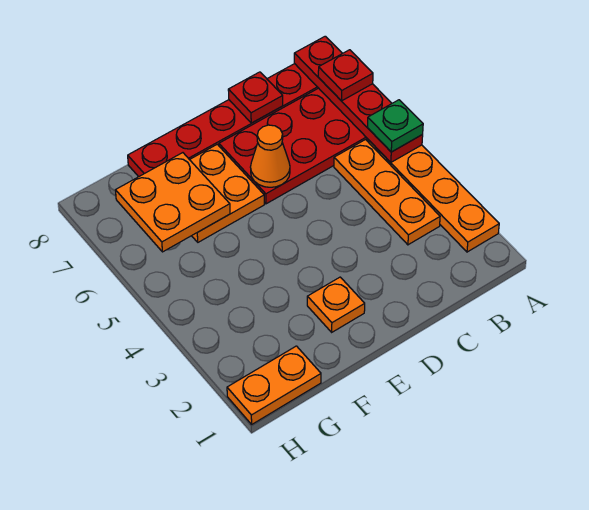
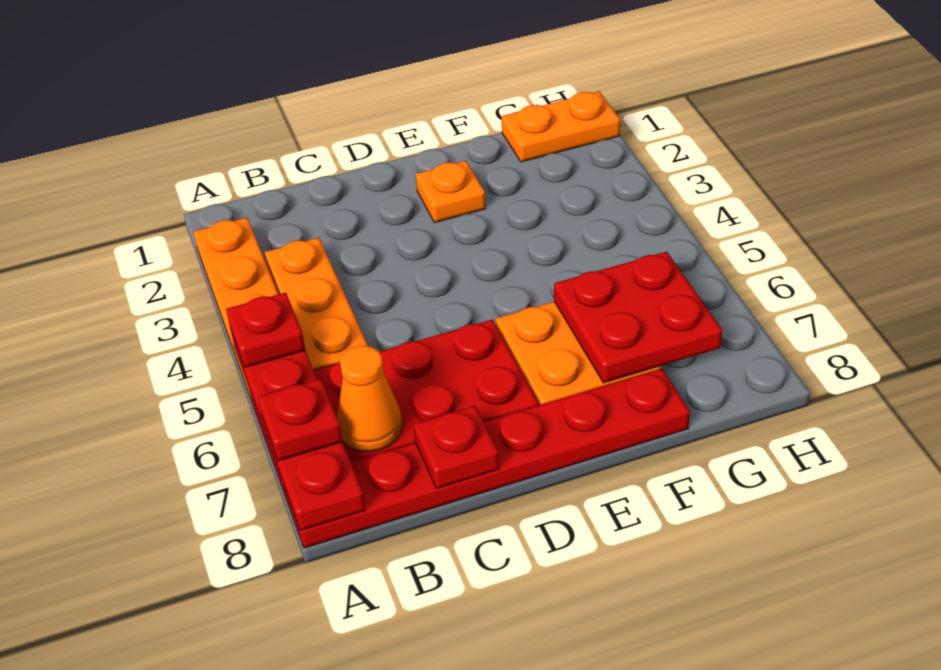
green 1x1 plate [367,100,423,152] -> red 1x1 plate [226,292,305,367]
orange 1x1 cone [251,125,290,187] -> orange 1x1 cone moved to [337,346,403,452]
orange 2x2 plate [116,153,230,252] -> red 2x2 plate [554,251,722,383]

